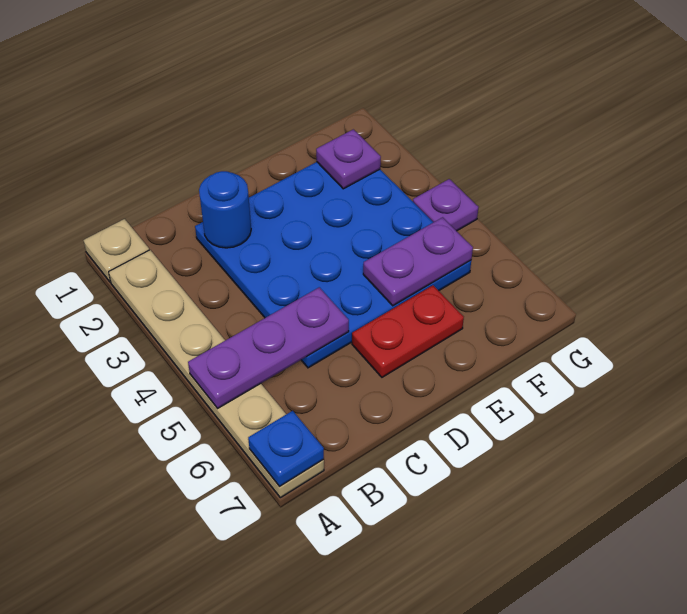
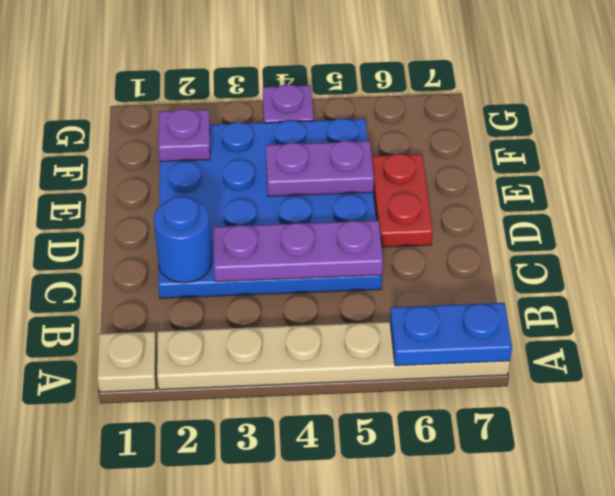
purple 1x3 plate [188,287,349,409] -> purple 1x3 plate turned to [213,220,383,282]
blue 1x1 plate [248,411,324,486] -> blue 1x2 plate [390,303,512,366]
purple 1x2 plate [363,217,473,306] -> purple 1x2 plate turned to [266,141,374,196]

